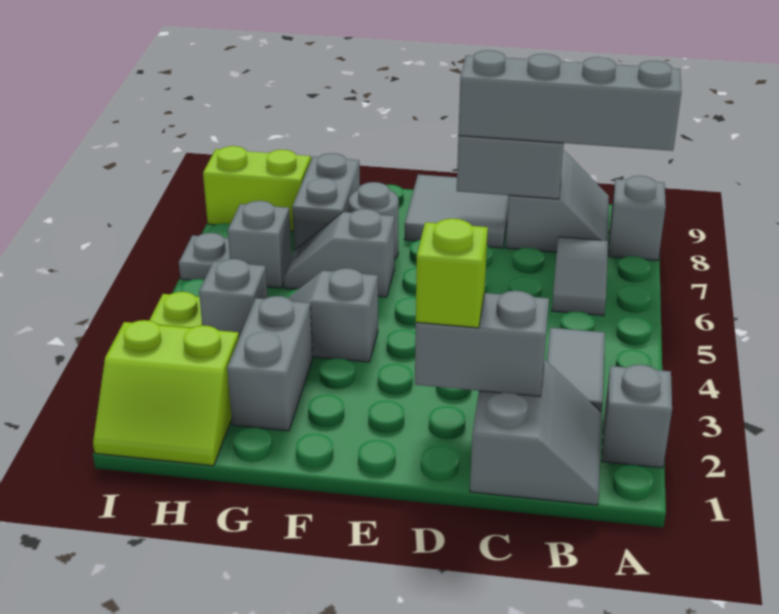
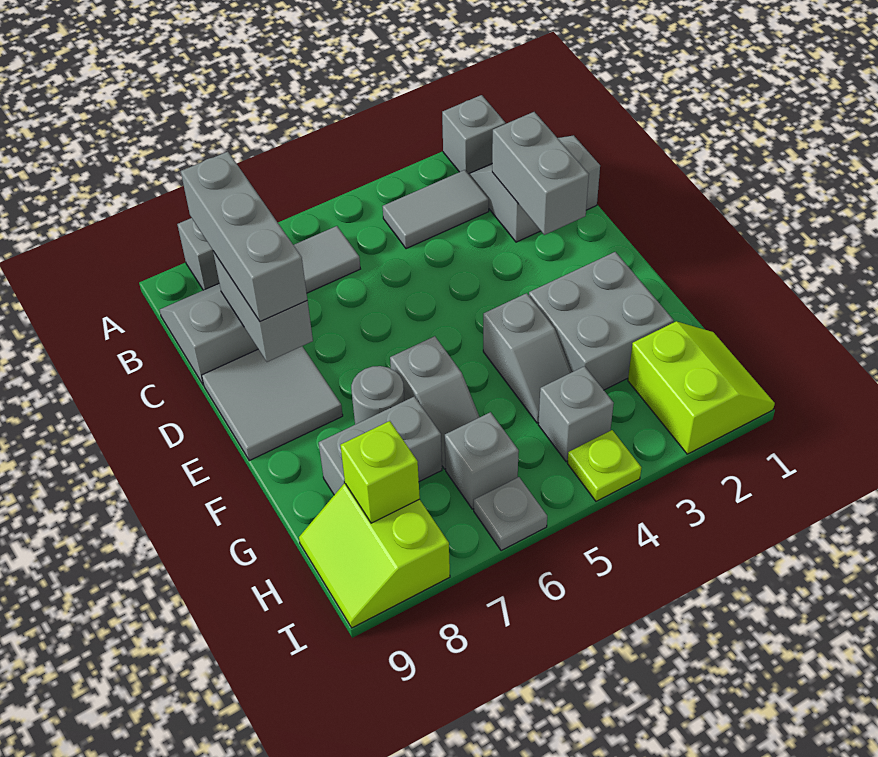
grey 1x4 brick [458,50,682,151] -> grey 1x3 brick [181,152,307,321]
lime 1x1 brick [416,219,488,328] -> lime 1x1 brick moved to [340,421,420,523]
grey 1x2 brick [227,296,313,431] -> grey 2x2 brick [529,252,674,390]

